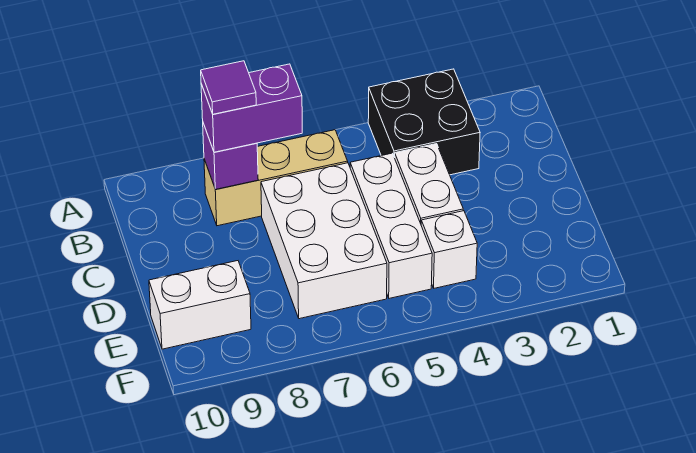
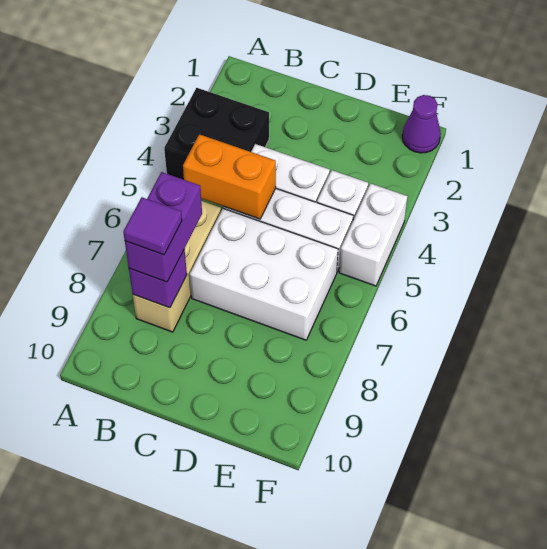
none -> orange 1x2 brick [183,134,276,219]
white 1x2 brick [149,261,251,349] -> white 1x2 brick moved to [339,183,408,286]
none -> purple 1x1 cone [402,95,441,153]

